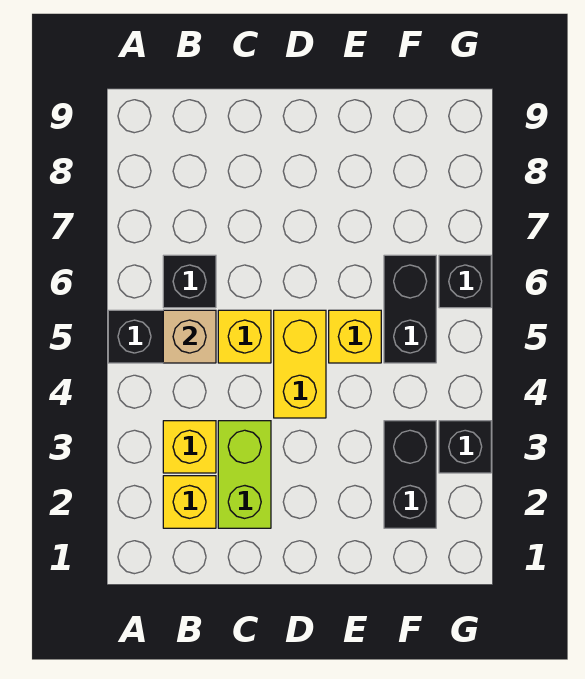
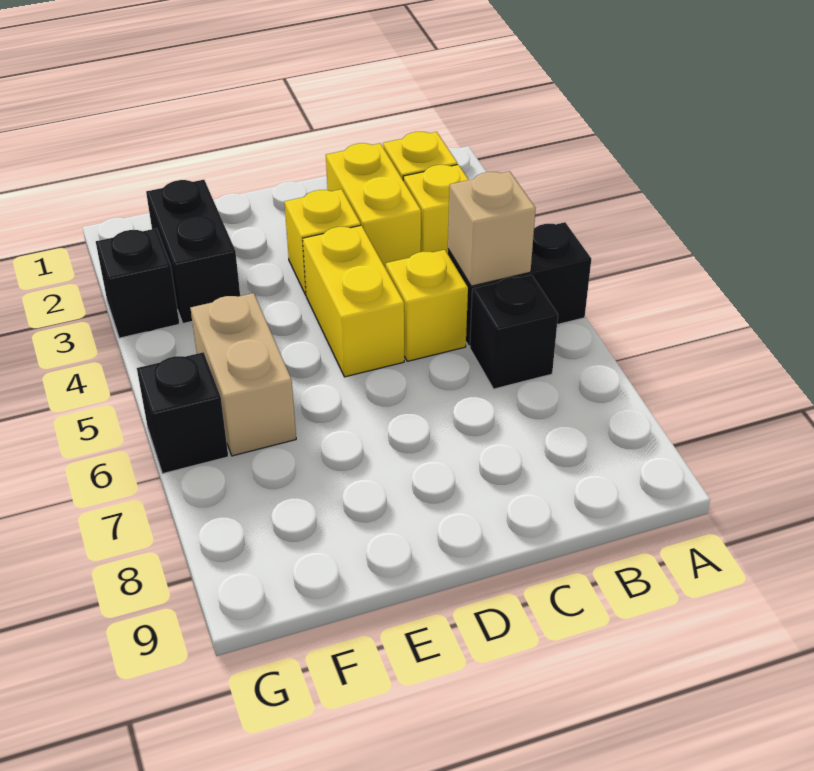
lime 1x2 brick [218,421,271,528] -> yellow 1x2 brick [326,143,421,268]
yellow 1x1 brick [329,310,381,363] -> yellow 1x1 brick moved to [284,189,361,295]
black 1x2 brick [384,255,436,363] -> tan 1x2 brick [191,293,296,456]

